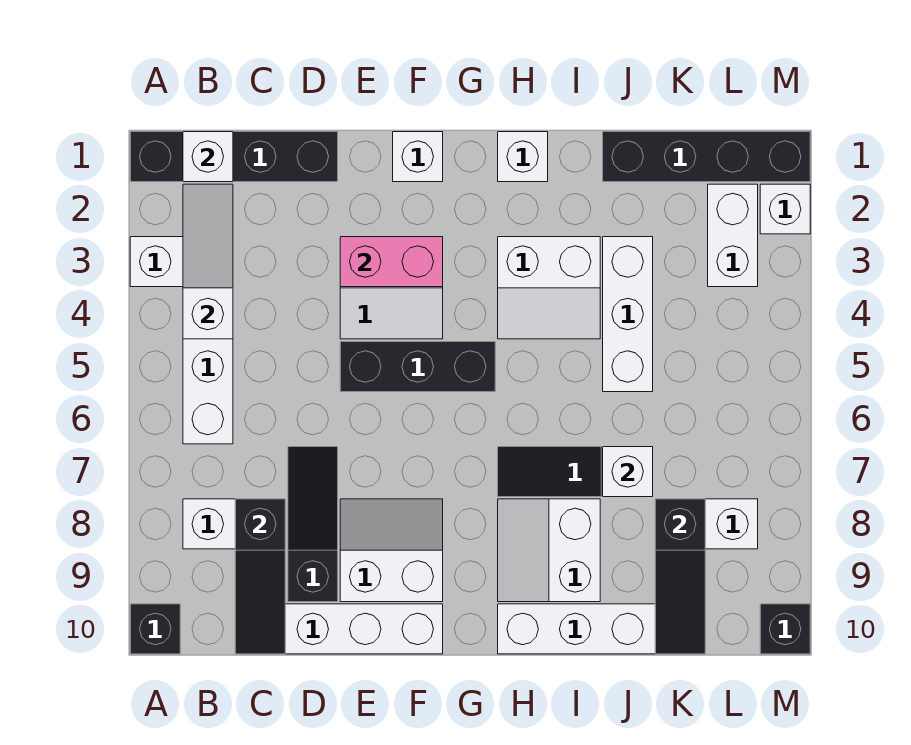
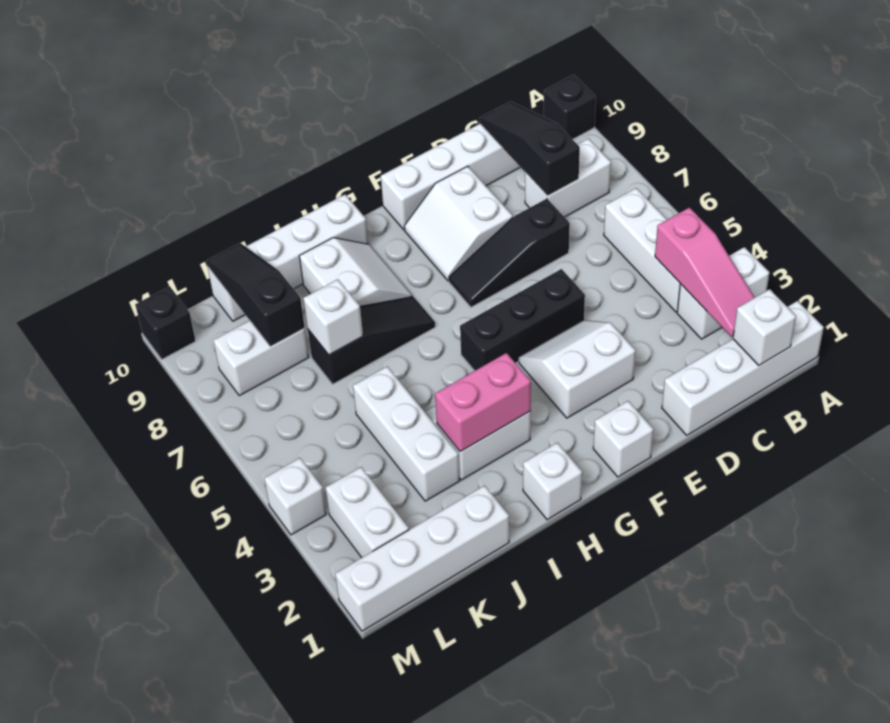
black 1x4 brick [130,132,338,182] -> white 1x4 brick [662,301,824,435]
white 1x3 slope [183,184,233,339] -> pink 1x3 slope [655,208,755,337]
black 1x3 slope [288,447,338,602] -> black 1x3 slope turned to [449,199,570,307]
pink 1x2 brick [340,237,443,287] -> pink 1x2 brick moved to [435,353,531,452]
white 2x2 slope [340,499,443,602] -> white 2x2 slope turned to [404,166,513,281]
black 1x4 brick [603,132,810,182] -> white 1x4 brick [335,485,509,631]
white 1x1 brick [760,184,810,234] -> white 1x1 brick moved to [264,458,326,535]

